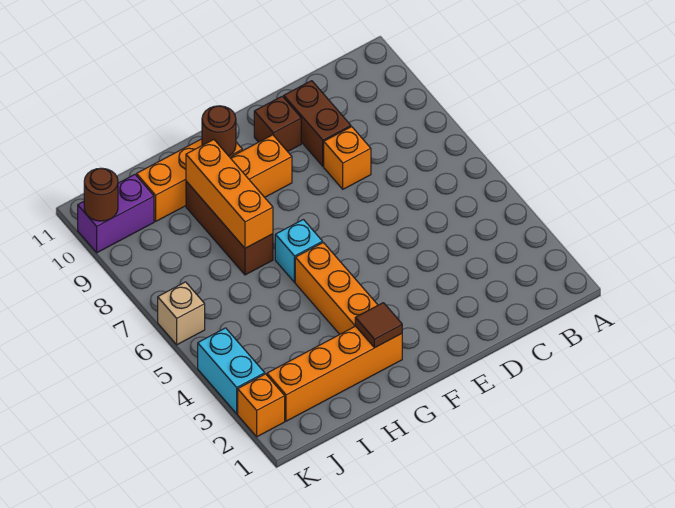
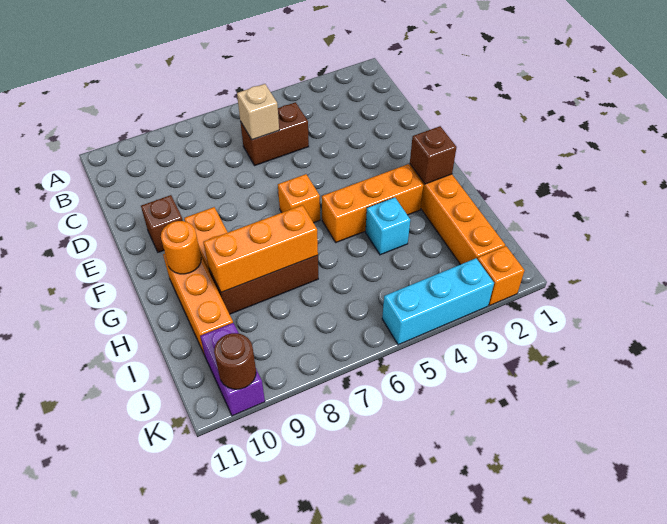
orange 1x1 brick [324,127,371,189] -> orange 1x1 brick moved to [278,174,320,223]
brown 1x2 brick [284,81,351,166] -> brown 1x2 brick moved to [240,102,309,166]
brown 1x1 tile [355,303,402,348] -> brown 1x1 brick [410,126,457,184]
cyan 1x1 brick [275,220,322,282] -> cyan 1x1 brick moved to [366,197,410,255]
brown 1x1 round brick [202,106,236,156] -> orange 1x1 round brick [161,221,201,274]
cyan 1x2 brick [198,328,265,414] -> cyan 1x3 brick [382,258,494,345]
tan 1x1 brick [158,282,205,345] -> tan 1x1 brick moved to [237,84,279,140]

